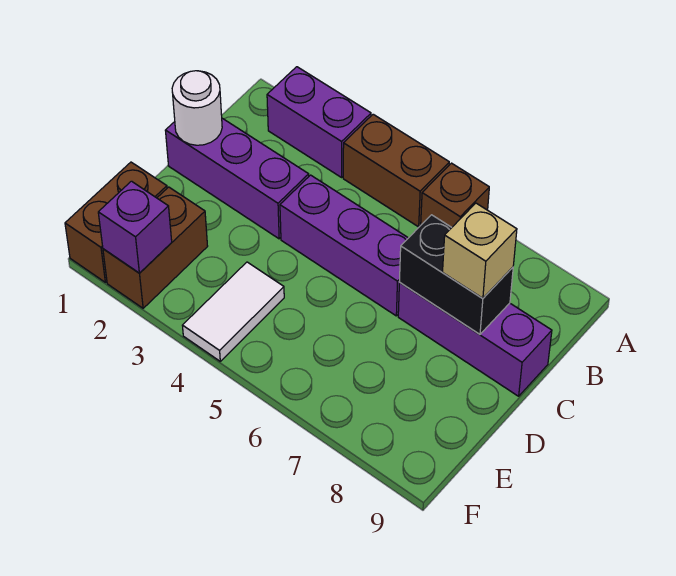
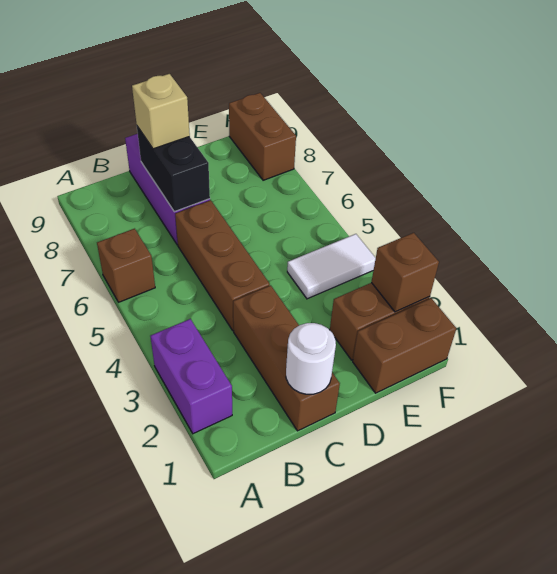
brown 1x2 brick [343,114,449,227] -> brown 1x2 brick moved to [229,93,296,180]
purple 1x3 brick [165,118,309,239] -> brown 1x3 brick [233,285,340,431]
purple 1x3 brick [280,175,408,316] -> brown 1x3 brick [175,200,270,331]
purple 1x1 brick [98,181,172,273] -> brown 1x1 brick [371,233,439,312]

